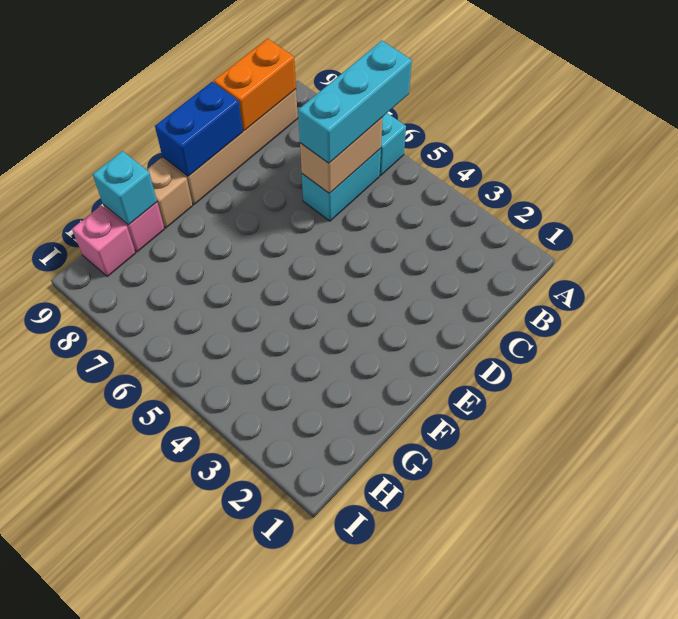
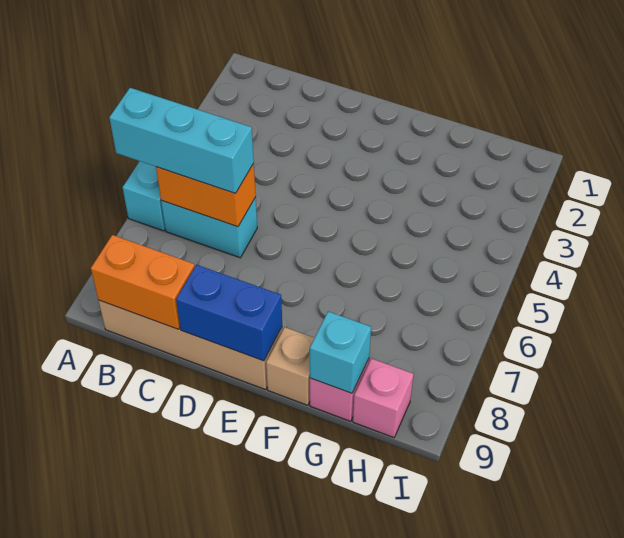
tan 1x2 brick [300,117,383,194] -> orange 1x2 brick [156,164,256,227]

